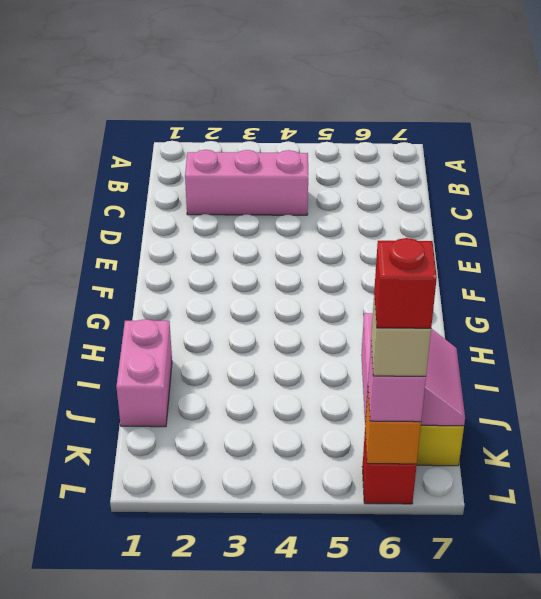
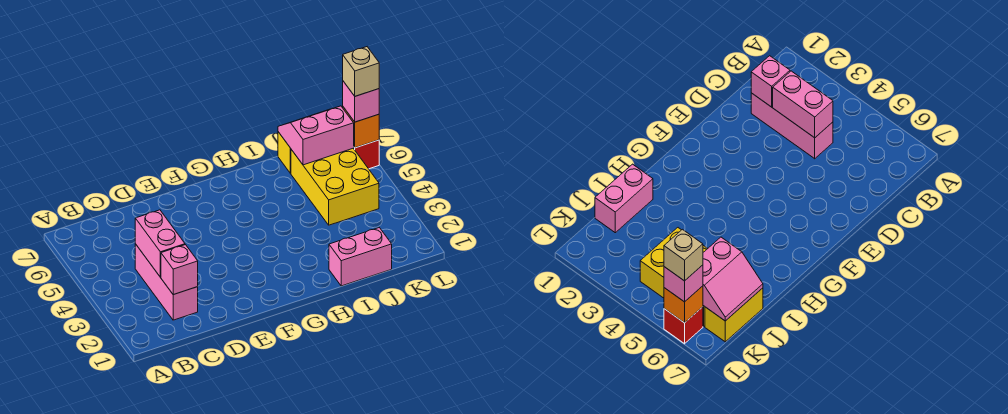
none -> pink 1x1 brick [161,245,198,295]
none -> pink 1x2 brick [135,210,185,277]
none -> yellow 2x3 brick [291,148,379,225]
red 1x1 brick [374,238,437,328] -> none

